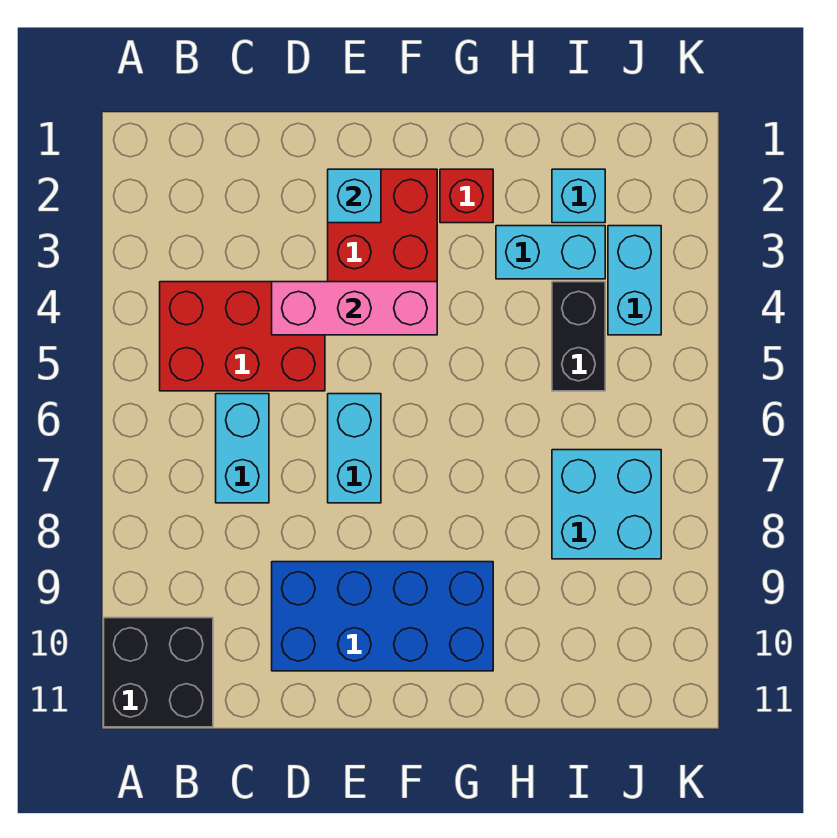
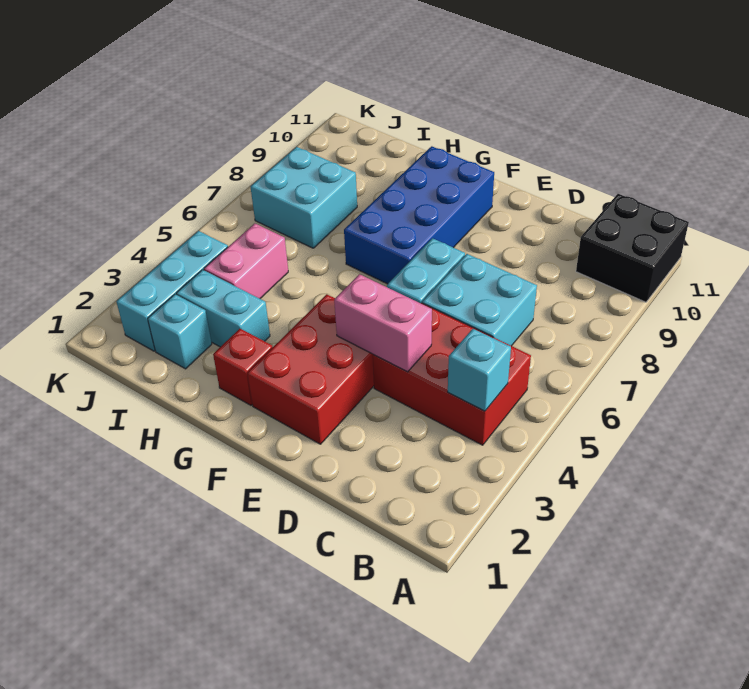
cyan 1x2 brick [216,394,269,503] -> cyan 2x2 brick [422,254,537,346]
pink 1x3 brick [272,282,437,335] -> pink 1x2 brick [334,274,432,372]
blue 2x4 brick [272,562,493,671] -> blue 2x4 brick turned to [344,146,494,284]
cyan 1x1 brick [328,169,381,223] -> cyan 1x1 brick moved to [448,329,511,411]
black 1x2 brick [552,282,605,391] -> pink 1x2 brick [204,224,288,299]
cyan 1x2 brick [608,226,661,335] -> cyan 1x3 brick [116,231,228,351]

